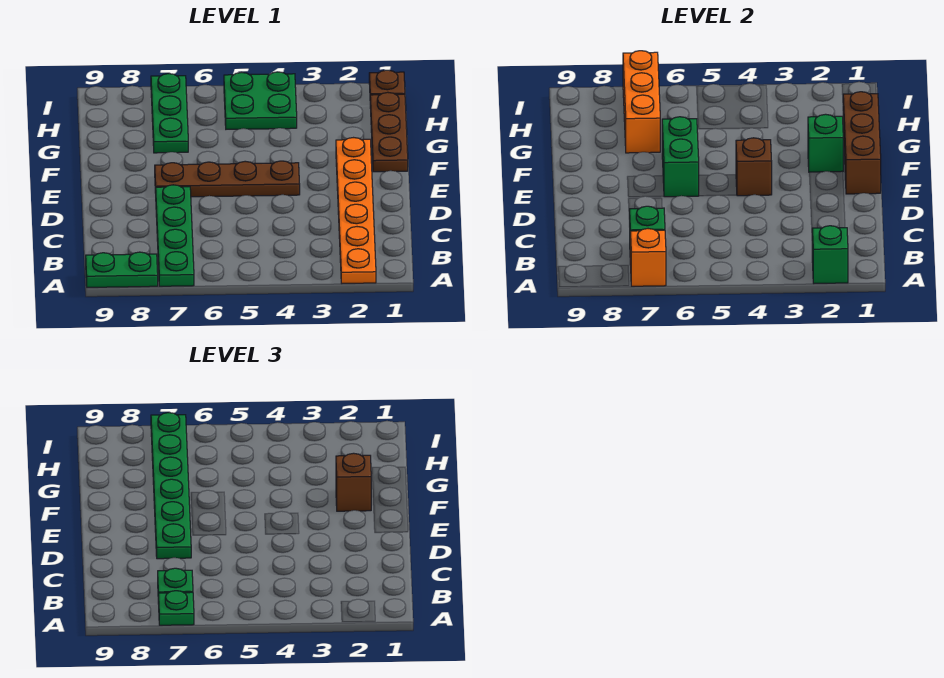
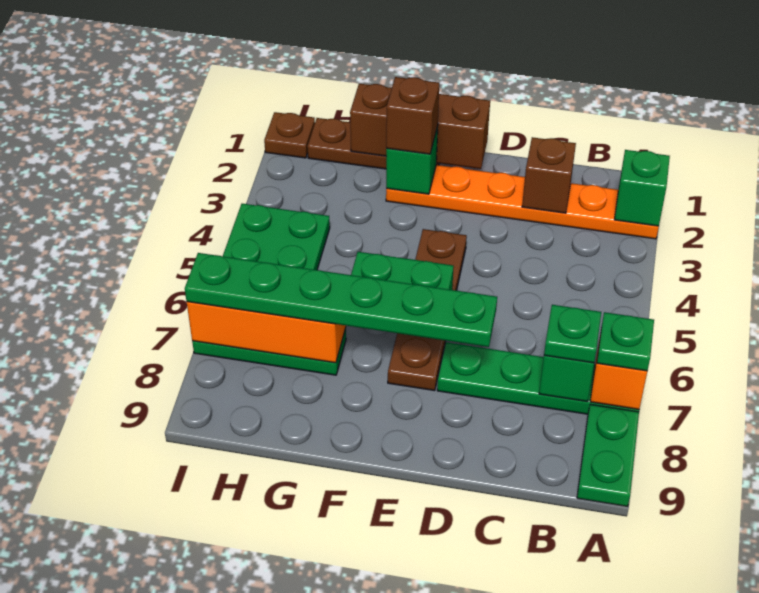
brown 1x1 brick [736,138,772,196] -> brown 1x1 brick moved to [522,137,576,213]

